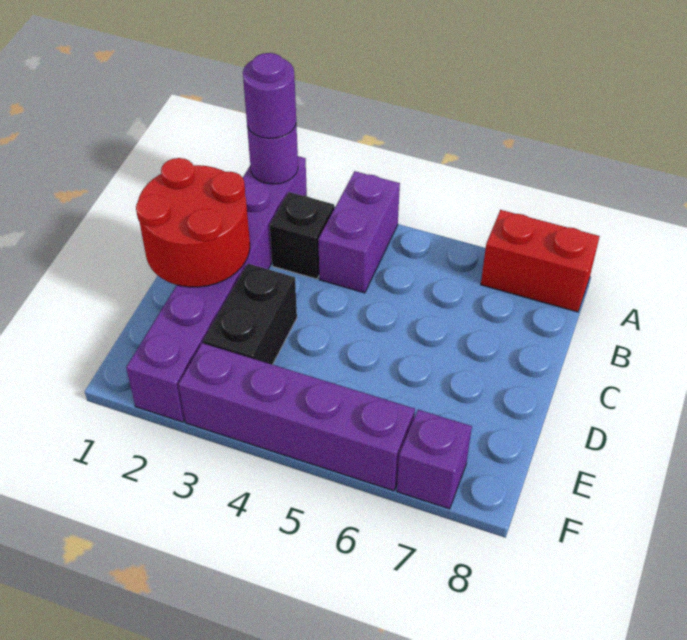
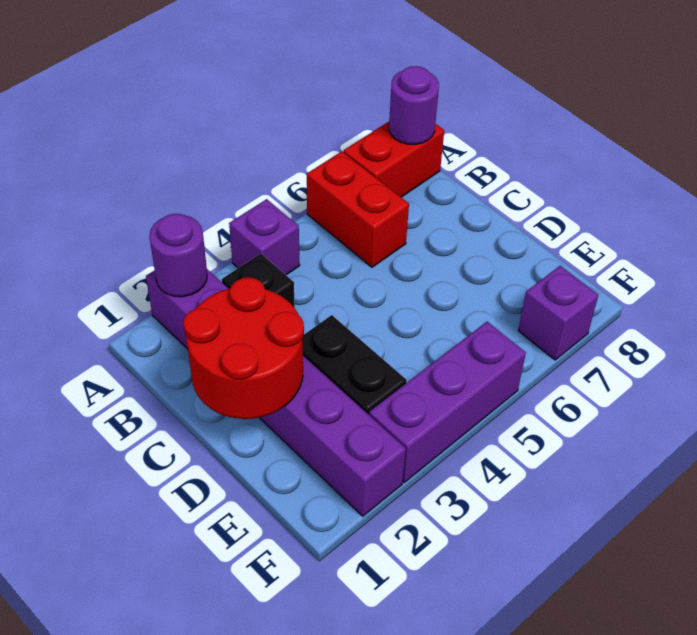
purple 1x1 round brick [243,53,296,139] -> purple 1x1 round brick moved to [389,66,439,144]
purple 1x2 brick [318,171,400,293] -> purple 1x1 brick [229,199,300,275]
none -> red 1x2 brick [307,151,409,267]
purple 1x4 brick [178,343,415,491] -> purple 1x3 brick [369,322,526,483]

